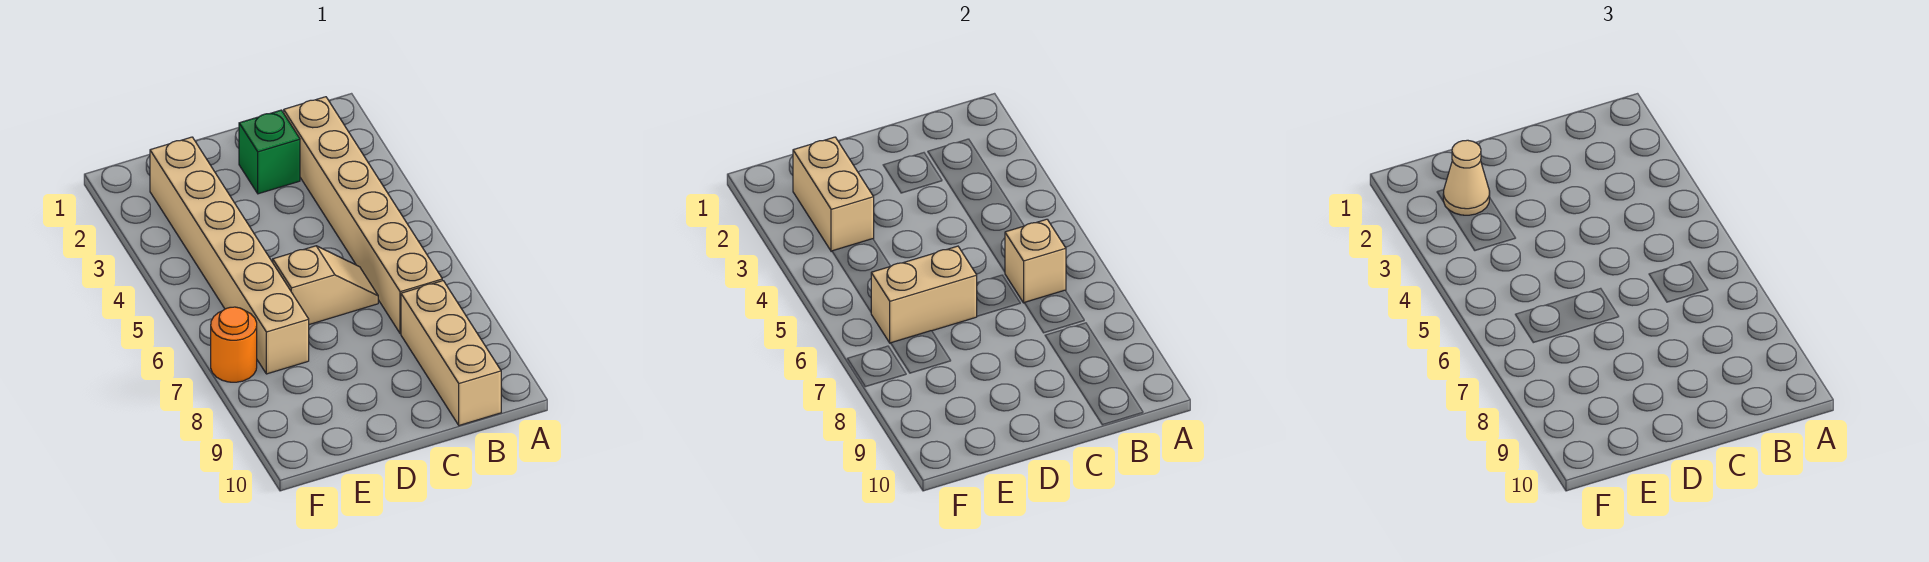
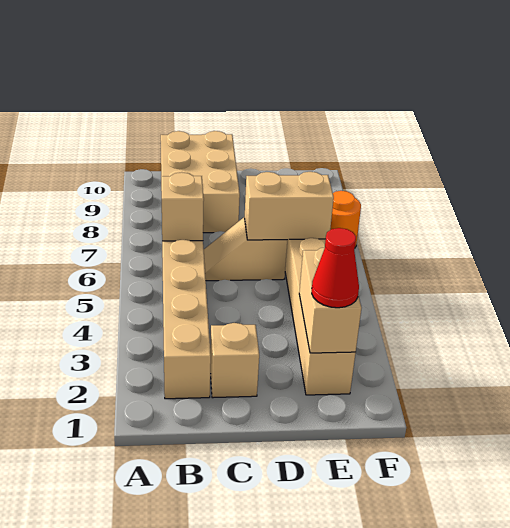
tan 1x3 brick [401,281,501,425] -> tan 2x3 brick [161,131,240,233]
green 1x1 brick [239,110,300,194] -> tan 1x1 brick [210,323,259,398]
tan 1x1 cone [1443,140,1490,215] -> red 1x1 cone [312,228,359,308]

